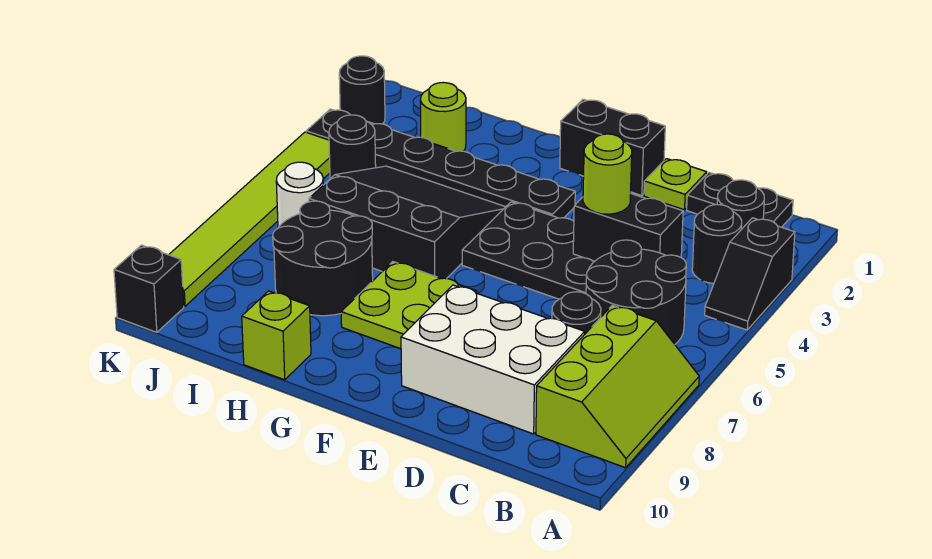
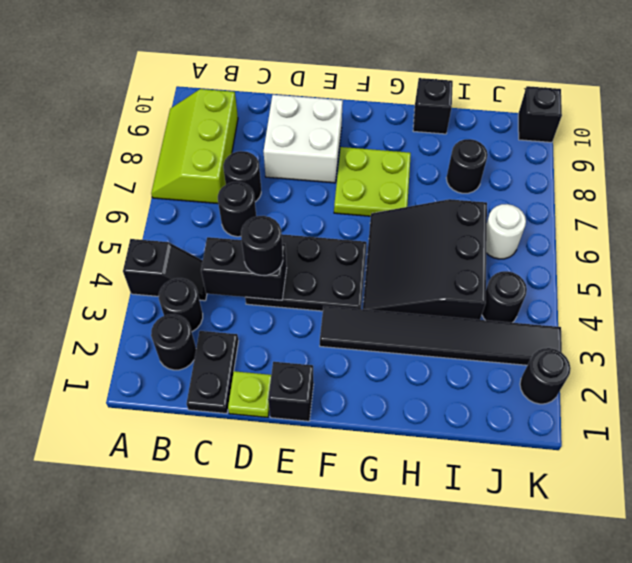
black 1x2 slope [705,218,795,330] -> black 1x2 slope turned to [123,239,207,301]
black 1x2 plate [687,173,793,227] -> black 1x2 plate turned to [186,331,238,414]
black 2x2 round brick [586,240,686,344] -> black 1x1 round brick [218,182,256,237]
white 2x3 brick [401,285,585,434] -> white 2x2 brick [263,95,343,183]
lime 1x1 round brick [583,134,632,214] -> black 1x1 round brick [241,216,283,275]
black 1x2 brick [560,99,665,196] -> black 1x1 brick [268,362,314,421]
black 1x6 plate [306,109,575,218] -> black 1x6 tile [320,306,562,365]
black 3x3 slope [309,166,505,279] -> black 3x3 slope turned to [363,199,487,320]
black 2x2 round brick [273,201,373,316] -> black 1x1 round brick [446,139,488,193]
lime 1x1 brick [242,291,311,380] -> black 1x1 brick [413,78,453,134]
lime 1x1 round brick [420,82,466,151] -> none
lime 1x6 tile [169,132,330,306] -> none

